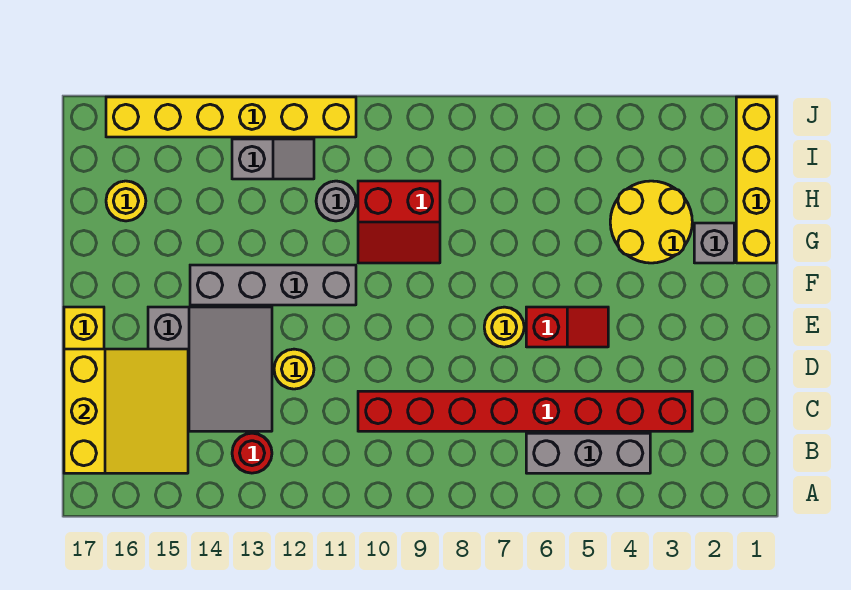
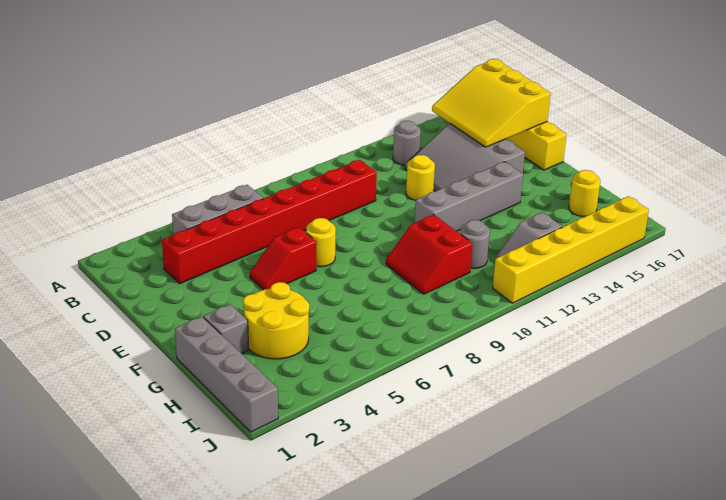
red 1x1 round brick [232,433,272,473] -> grey 1x1 round brick [393,121,421,165]
yellow 1x4 brick [736,97,776,263] -> grey 1x4 brick [175,317,278,432]
red 2x2 slope [358,181,440,263] -> red 2x2 slope turned to [386,215,473,294]

